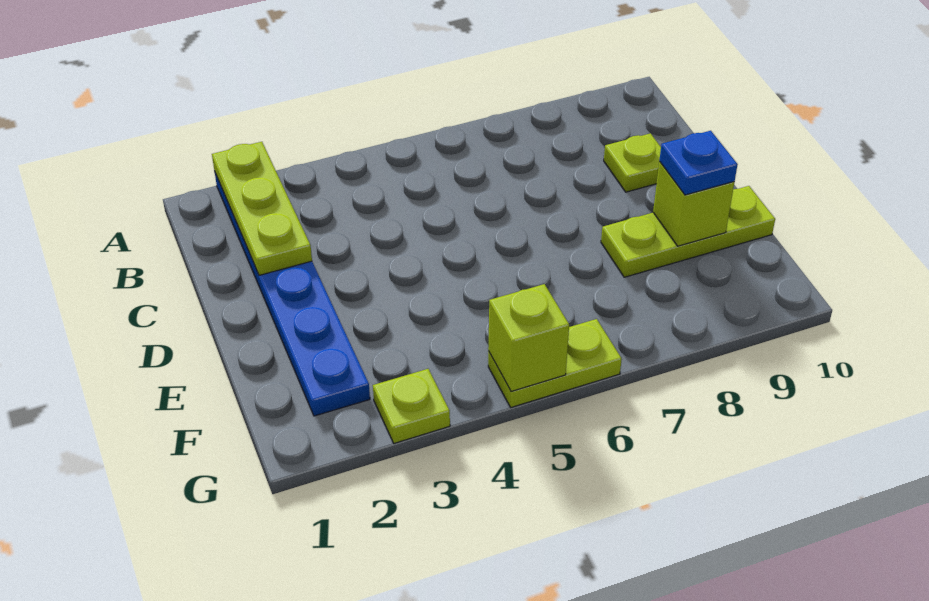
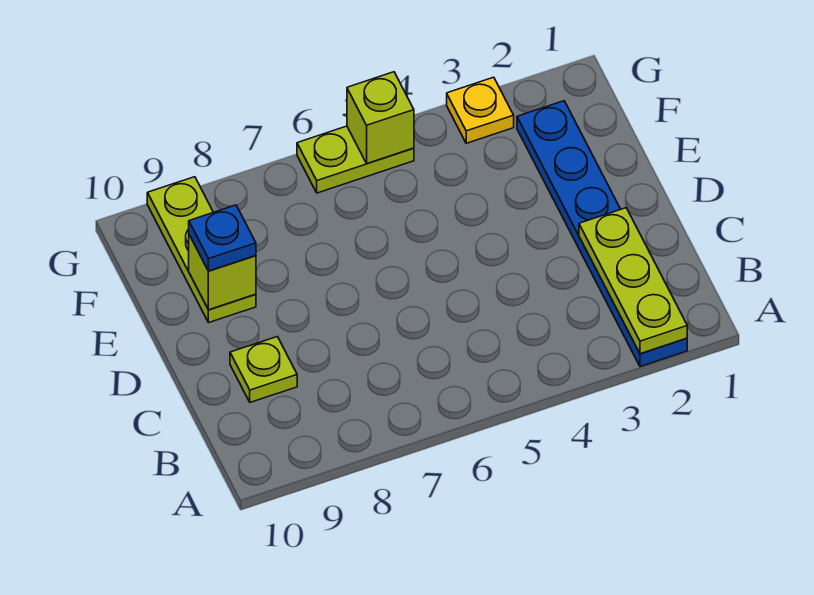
lime 1x3 plate [601,186,775,277] -> lime 1x3 plate turned to [147,177,256,323]
lime 1x1 plate [373,369,450,443] -> yellow 1x1 plate [447,77,514,143]

